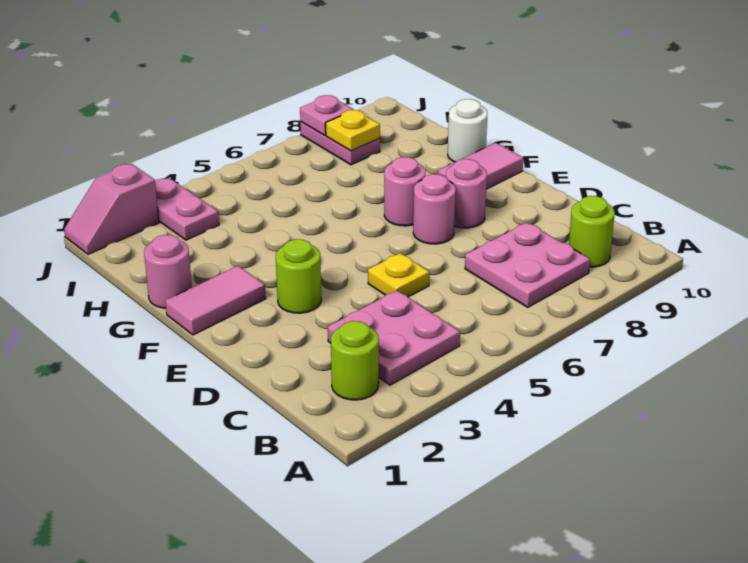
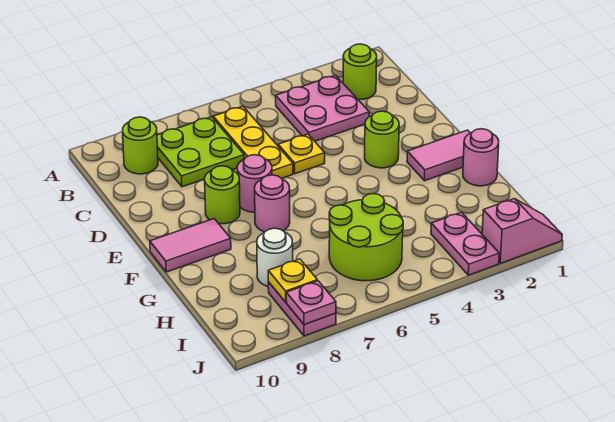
none -> yellow 1x3 plate [213,106,293,178]
pink 2x2 plate [465,223,590,307] -> lime 2x2 plate [157,117,244,187]
pink 1x1 round brick [446,159,487,228] -> lime 1x1 round brick [205,166,240,224]
white 1x1 round brick [448,99,487,162] -> white 1x1 round brick moved to [257,228,293,286]
none -> lime 2x2 round brick [329,194,403,281]

